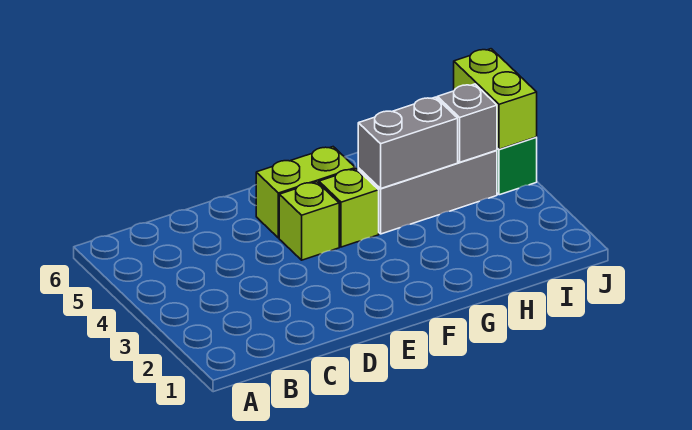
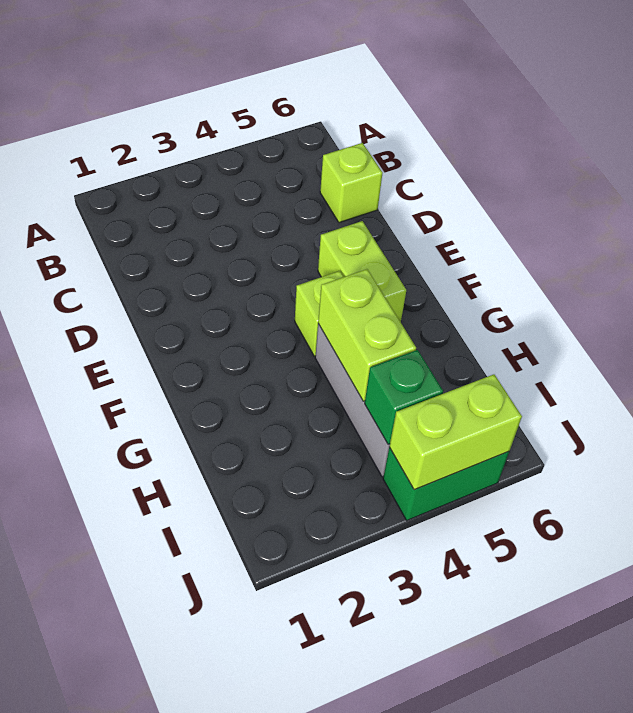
lime 1x1 brick [279,182,339,260] -> lime 1x1 brick moved to [320,143,382,223]
grey 1x2 brick [358,97,458,188] -> lime 1x2 brick [318,269,416,401]
grey 1x1 brick [437,84,497,162] -> green 1x1 brick [365,350,443,444]

